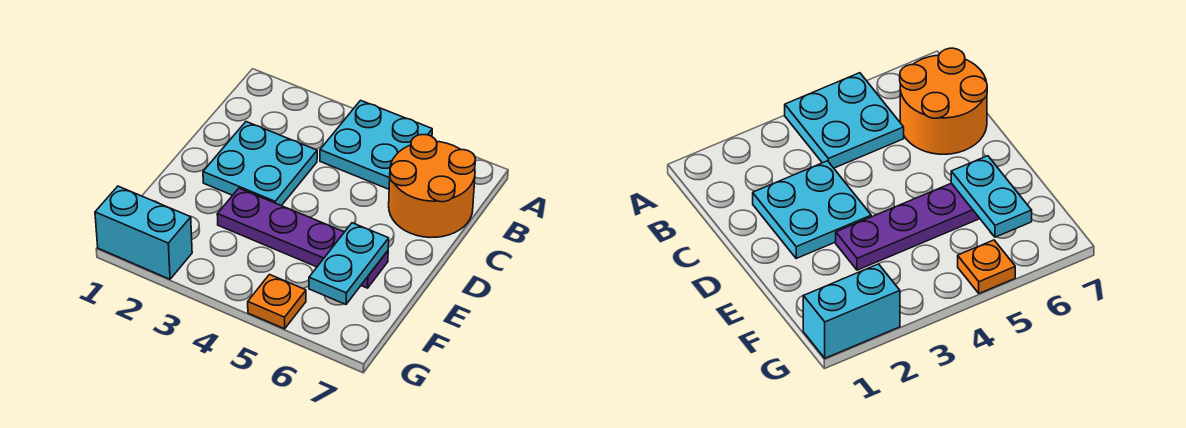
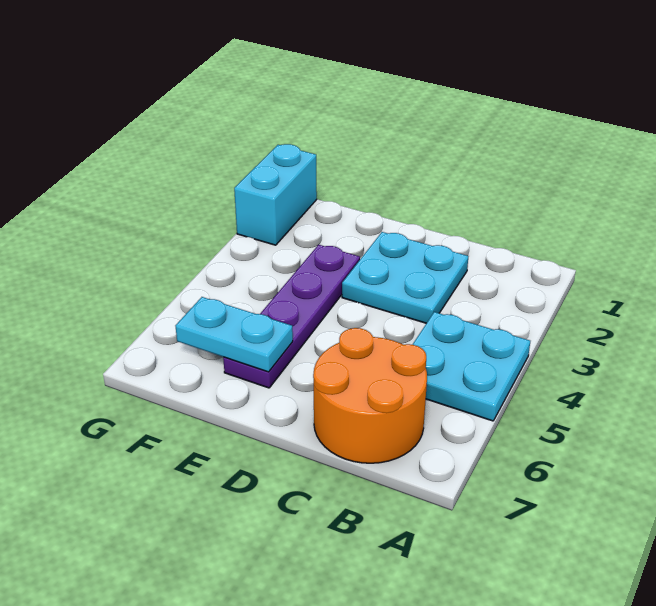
orange 1x1 plate [248,275,306,329] -> none

